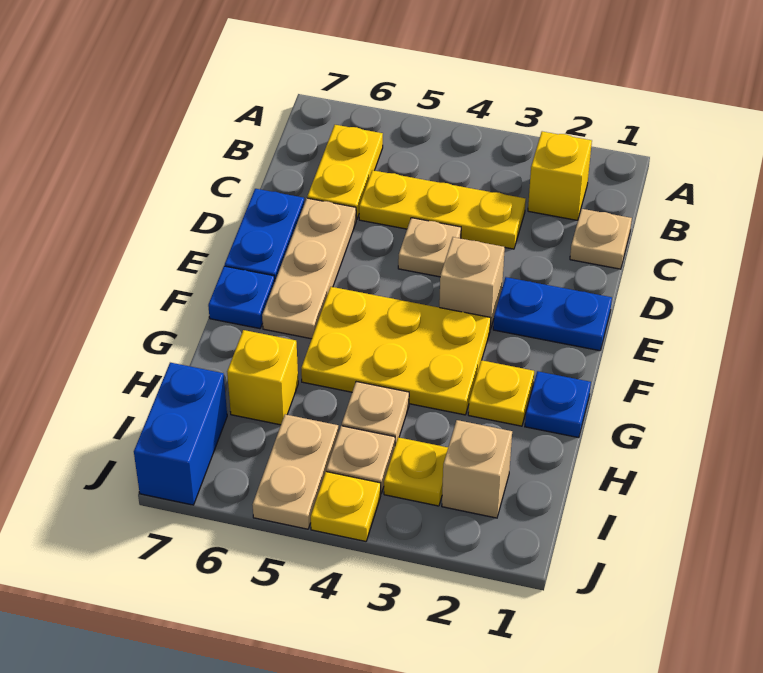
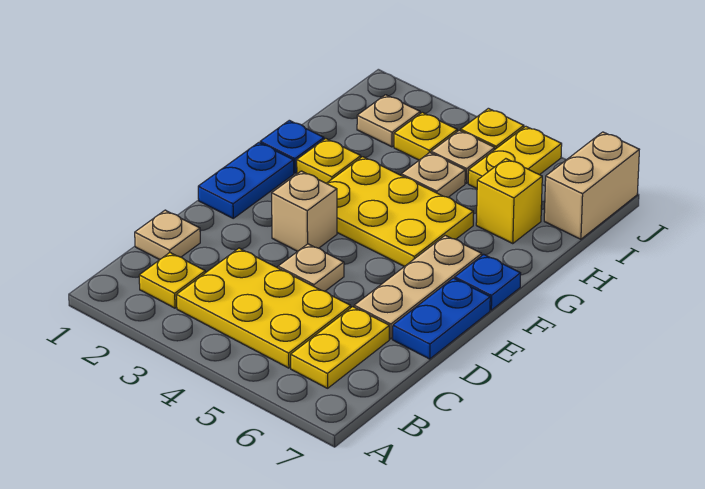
yellow 1x1 brick [528,131,592,220] -> yellow 1x1 plate [139,253,205,308]
yellow 1x3 plate [359,170,526,249] -> yellow 2x3 plate [176,248,351,368]
blue 1x2 plate [493,277,612,351] -> blue 1x2 plate turned to [198,143,294,218]
tan 1x1 brick [442,420,512,518] -> tan 1x1 plate [357,95,420,147]
tan 1x2 plate [252,414,339,529] -> yellow 1x2 plate [468,126,562,188]
blue 1x2 brick [134,363,227,505] -> tan 1x2 brick [544,132,639,239]

